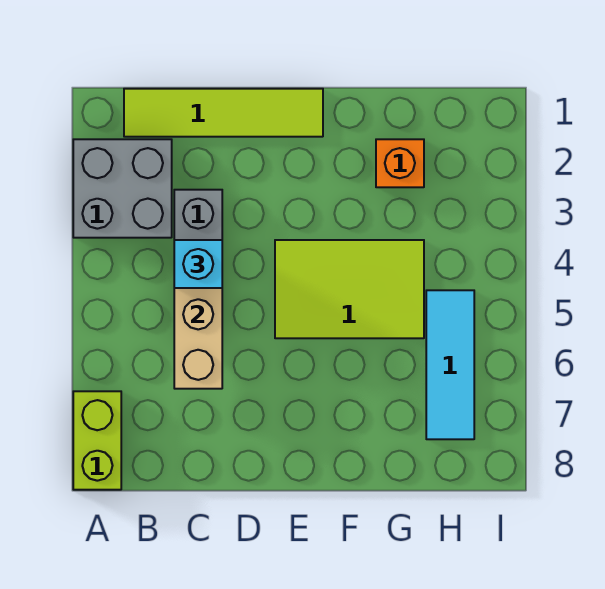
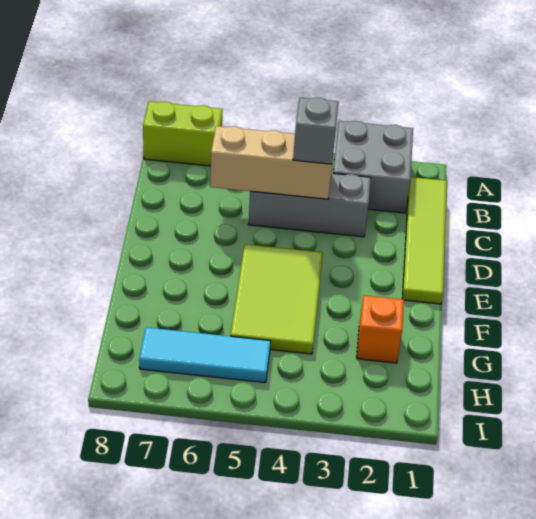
cyan 1x1 brick [174,240,222,288] -> grey 1x1 brick [293,97,339,164]

